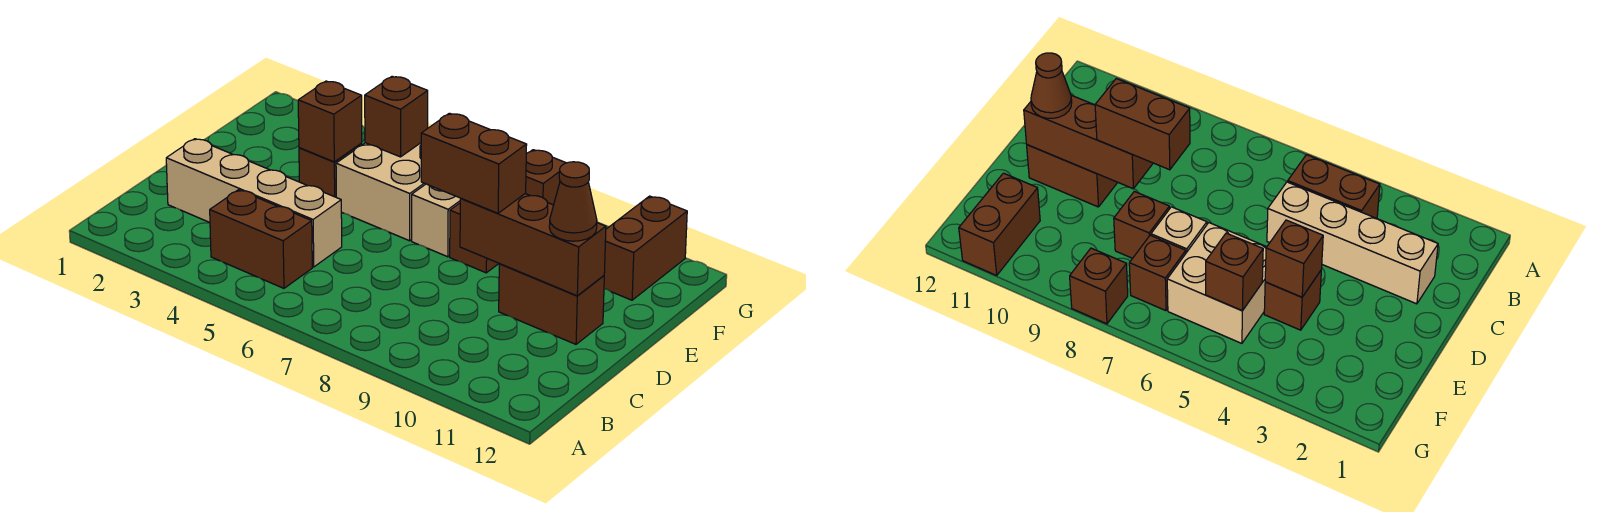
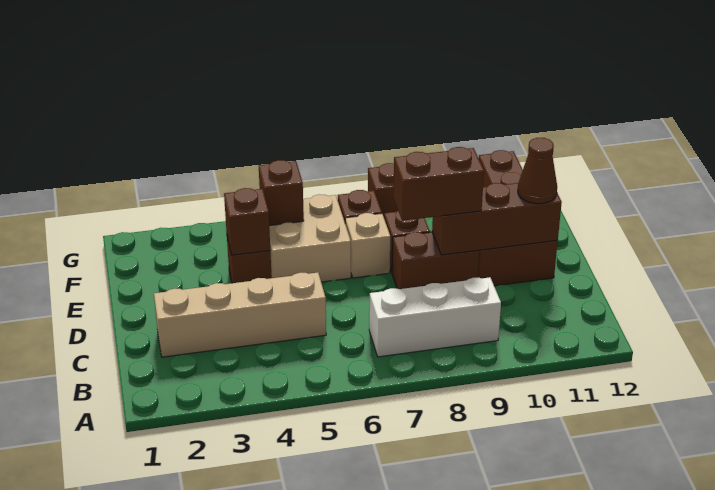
brown 1x2 brick [210,190,312,288] -> brown 1x2 brick moved to [392,232,479,289]
none -> white 1x3 brick [369,277,501,357]

